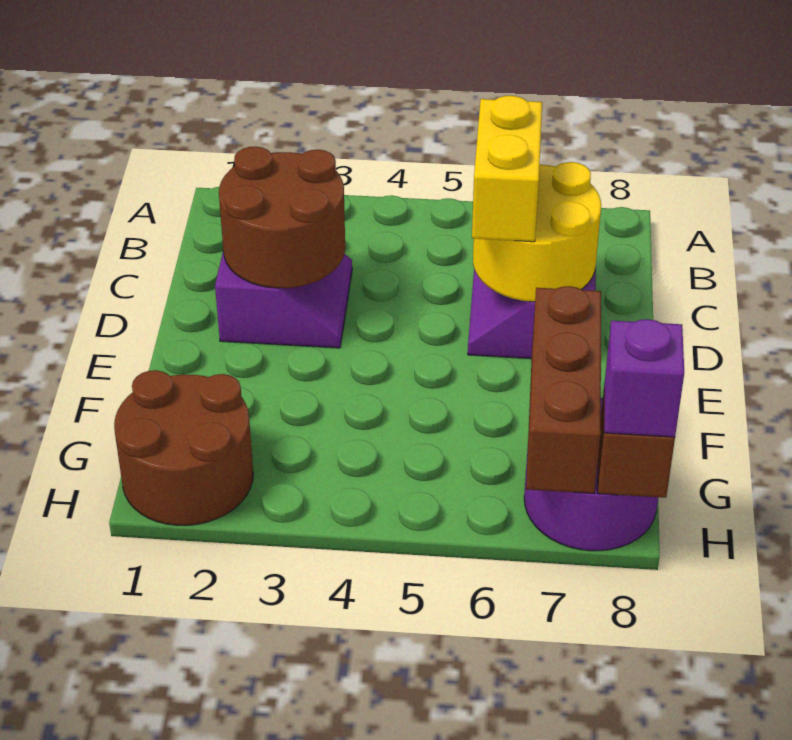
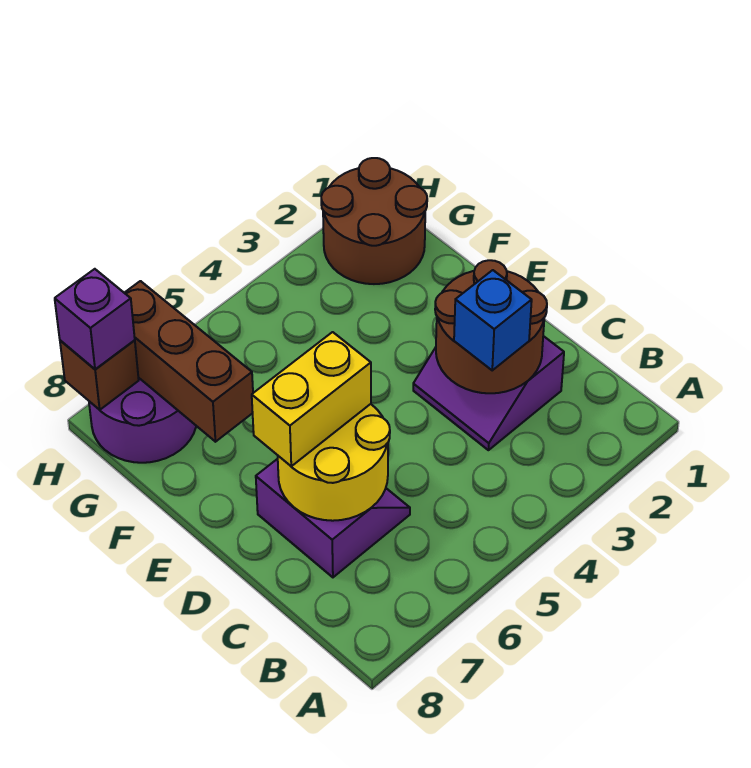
none -> blue 1x1 brick [454,270,532,370]
yellow 1x2 brick [472,96,542,242] -> yellow 1x2 brick turned to [252,332,371,466]

